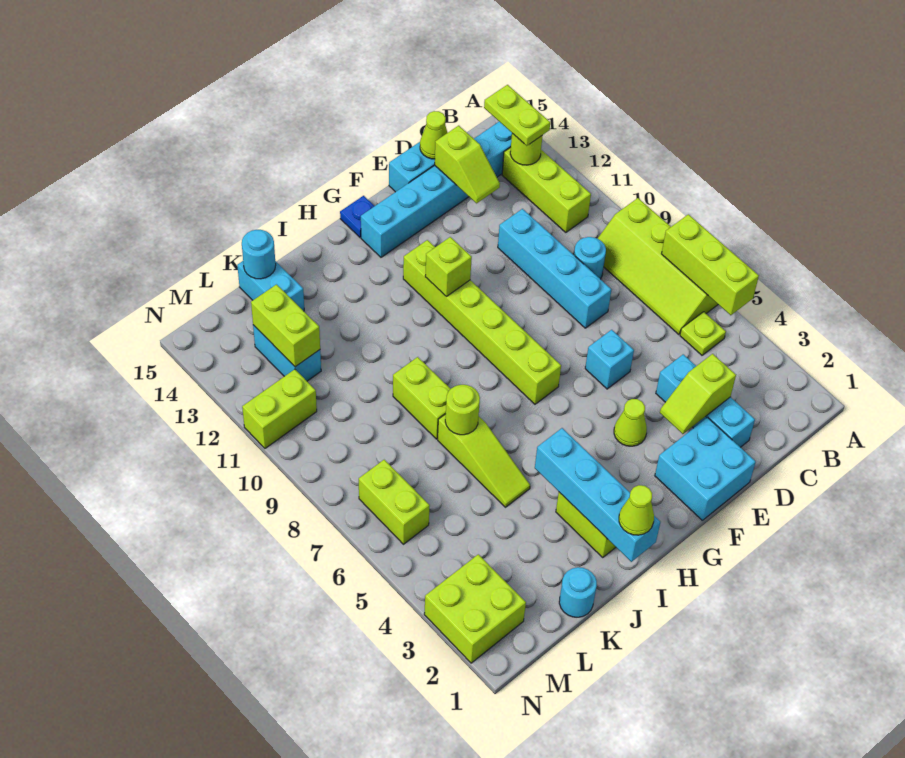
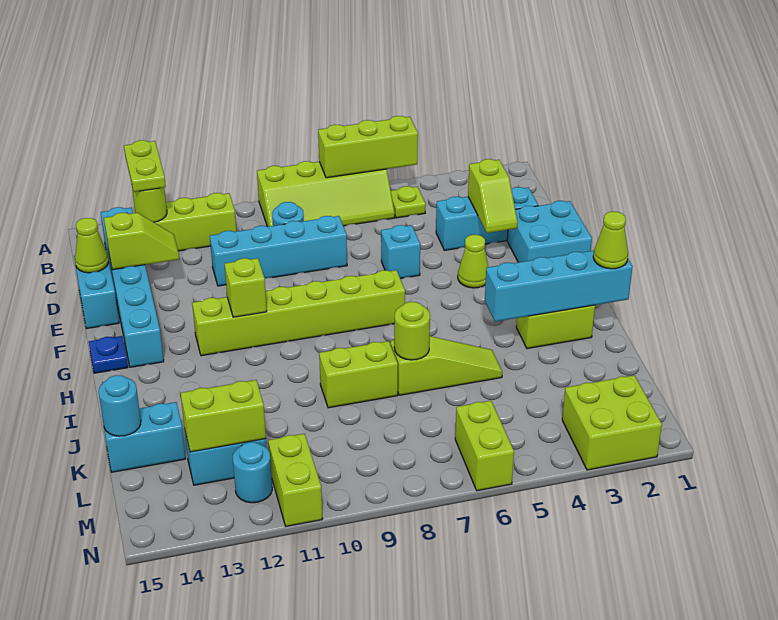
lime 1x2 plate [484,85,550,146] -> lime 1x2 plate turned to [124,140,166,192]
cyan 1x1 round brick [559,567,597,617] -> cyan 1x1 round brick moved to [233,442,272,503]
lime 1x2 brick [359,460,430,544] -> lime 1x2 brick turned to [455,401,514,491]

